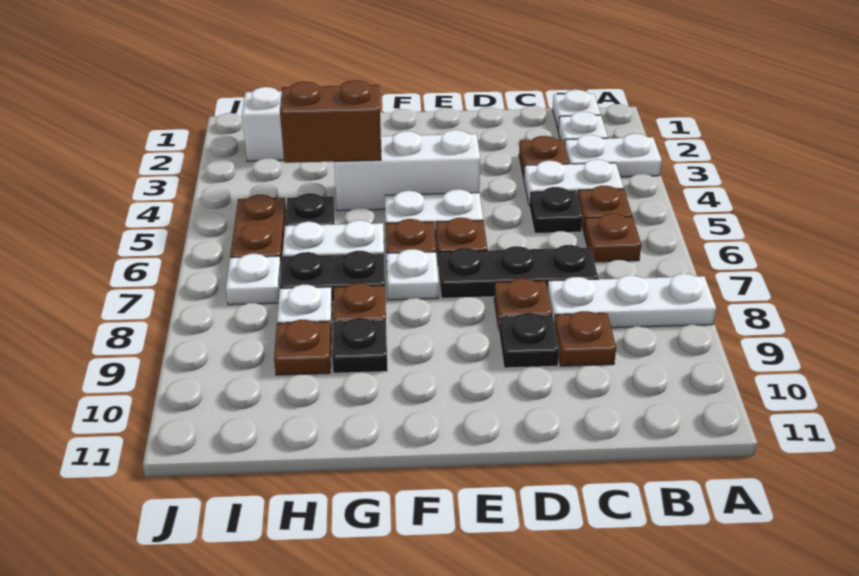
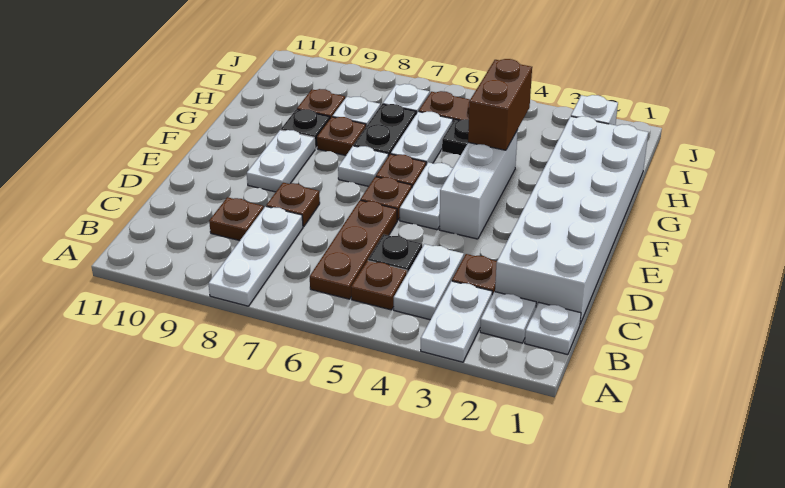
brown 1x1 plate [584,214,641,262] -> brown 1x3 plate [310,200,397,299]
none -> white 2x6 brick [495,116,648,324]
black 1x3 plate [438,245,598,298] -> none
black 1x1 plate [499,313,559,368] -> none
none -> white 1x2 plate [247,130,315,192]

